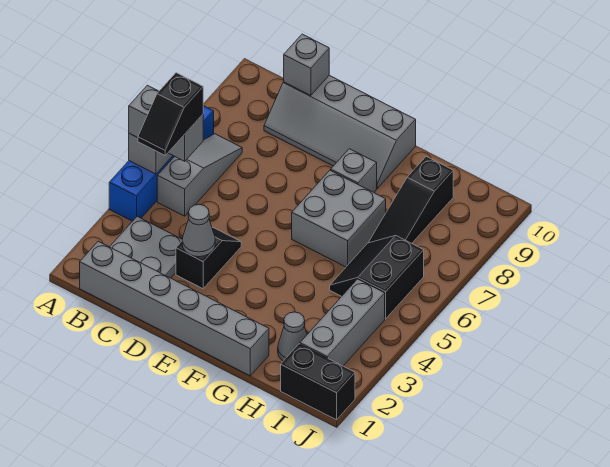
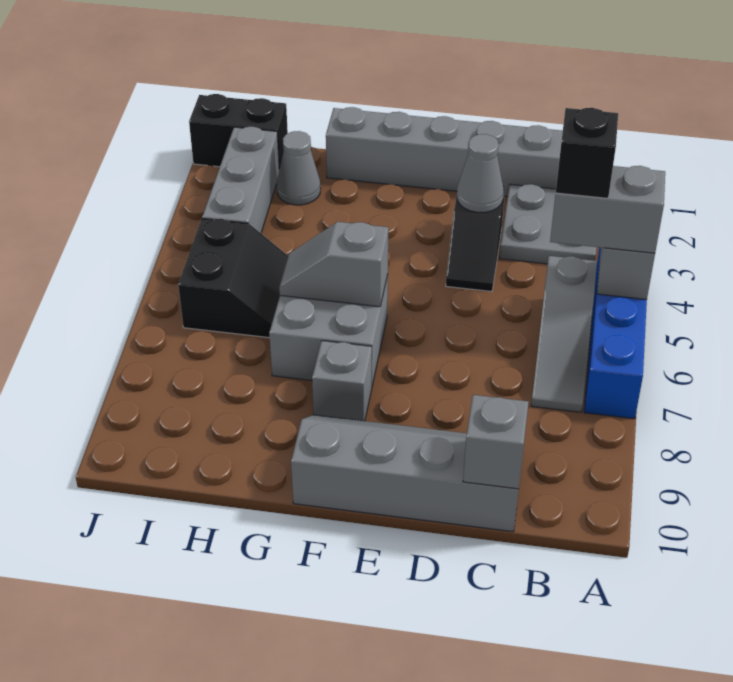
none -> grey 1x2 slope [279,222,388,307]
black 1x3 slope [369,156,453,243] -> none

